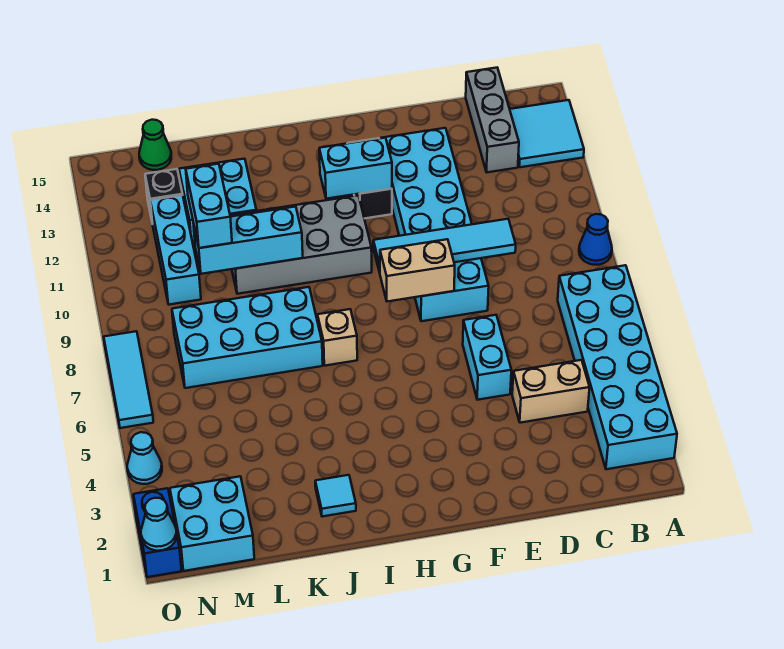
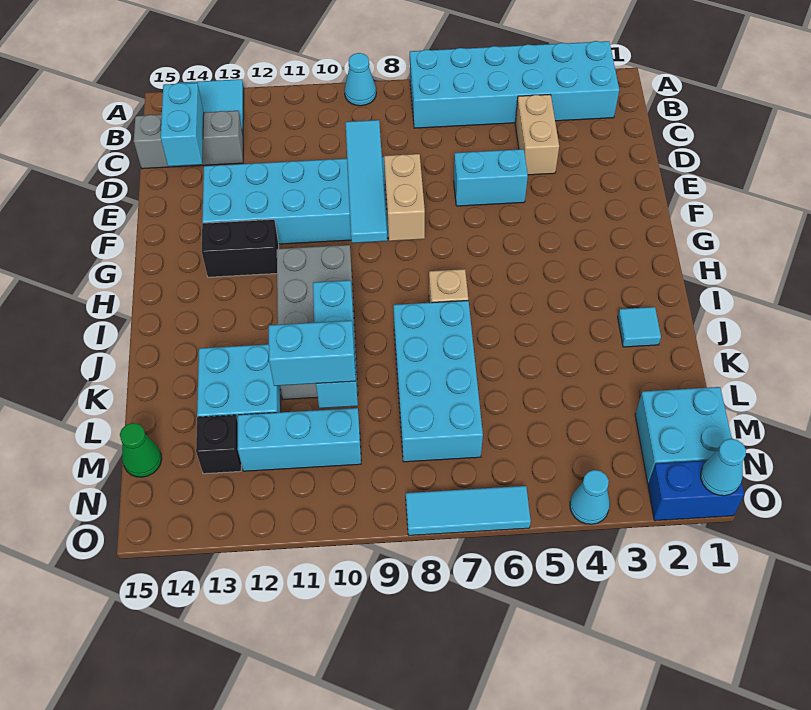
blue 1x1 cone [579,214,612,265] -> cyan 1x1 cone [344,53,376,106]
cyan 1x2 brick [319,138,392,199] -> cyan 1x2 brick moved to [161,83,204,166]

